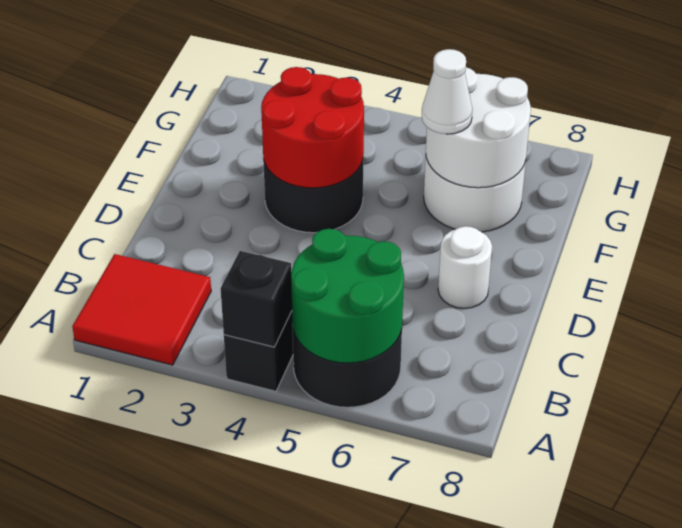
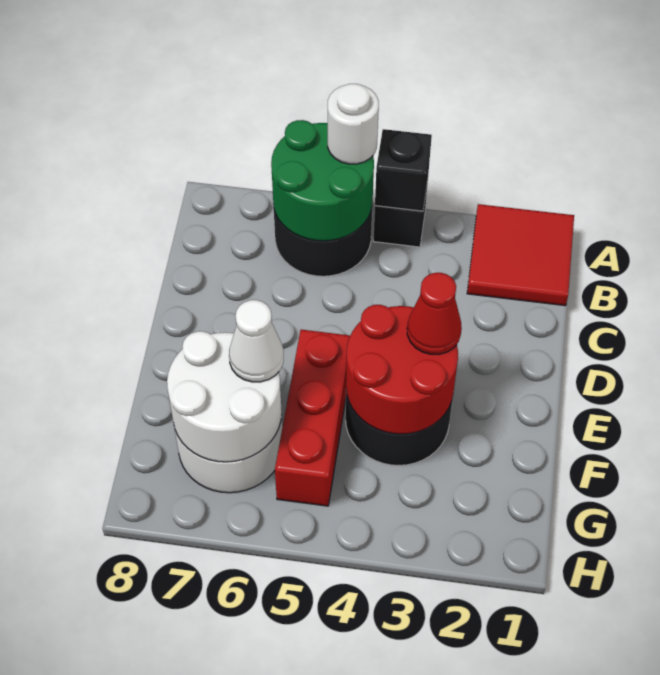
white 1x1 round brick [438,226,492,308] -> white 1x1 round brick moved to [328,84,379,164]
none -> red 1x1 cone [407,273,462,354]
none -> red 1x3 brick [275,330,350,506]

